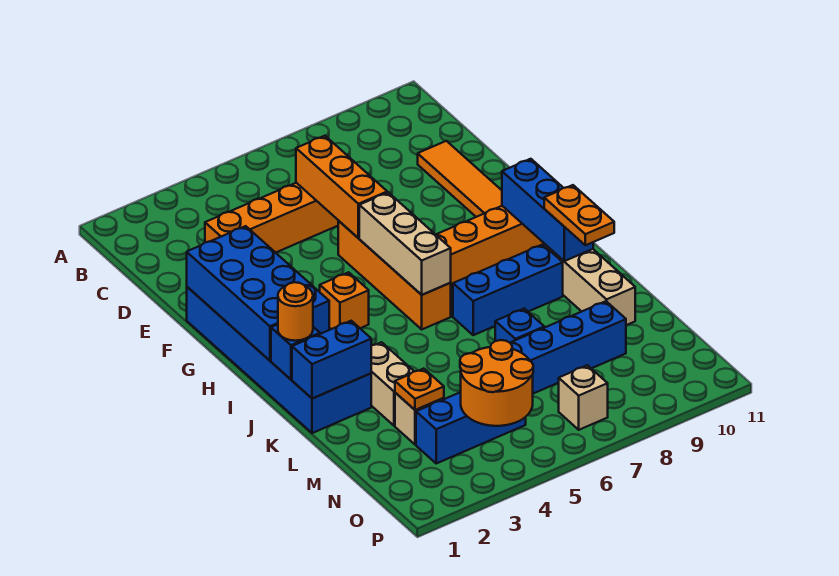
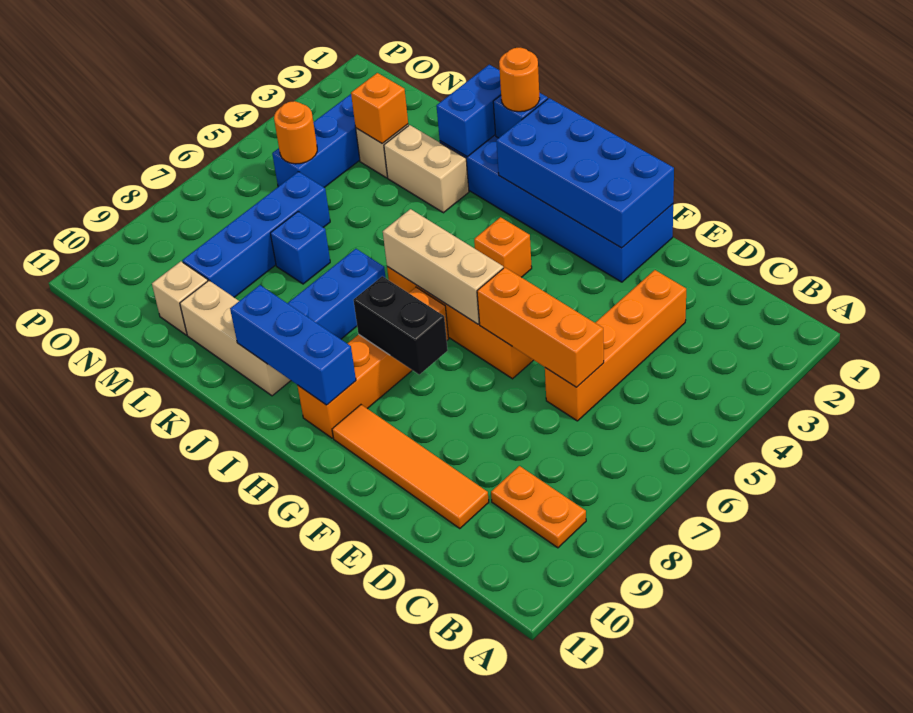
none -> black 1x2 brick [353,276,448,374]
orange 1x2 plate [544,185,614,245] -> orange 1x2 plate moved to [491,466,586,548]
orange 1x1 plate [395,369,444,410] -> orange 1x1 brick [351,73,408,144]
orange 2x2 round brick [460,340,533,426] -> orange 1x1 round brick [274,101,317,164]
tan 1x1 brick [559,365,608,430] -> tan 1x1 brick moved to [152,261,208,335]

